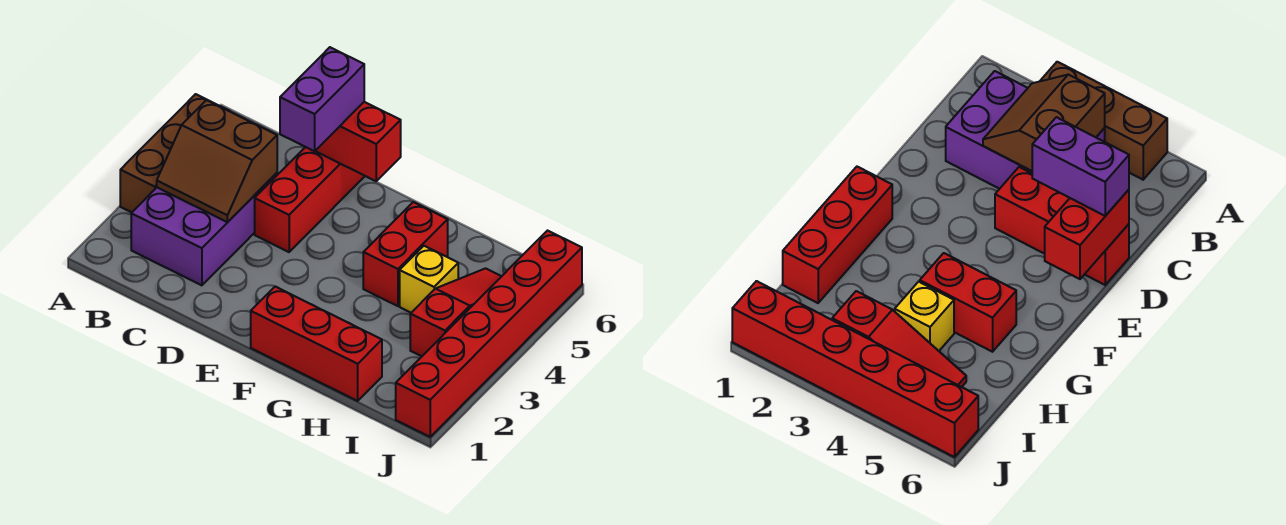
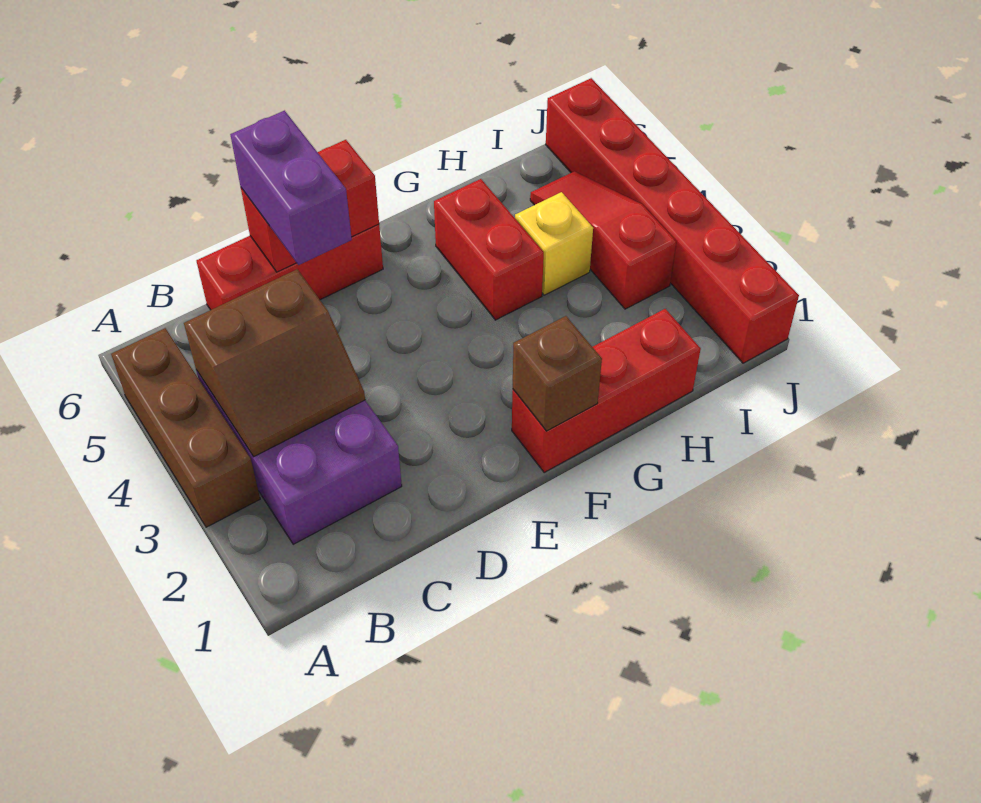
red 1x3 brick [255,147,364,252] -> red 1x3 brick turned to [196,224,383,310]
none -> brown 1x1 brick [513,316,602,431]

